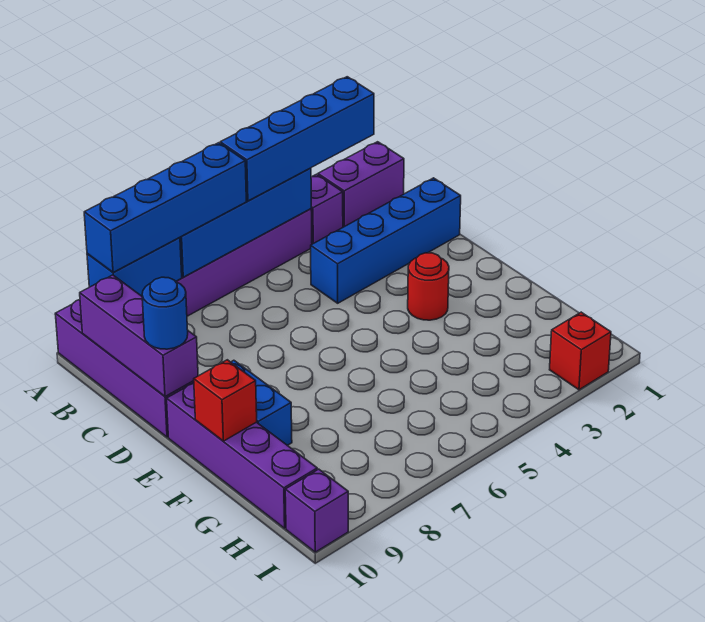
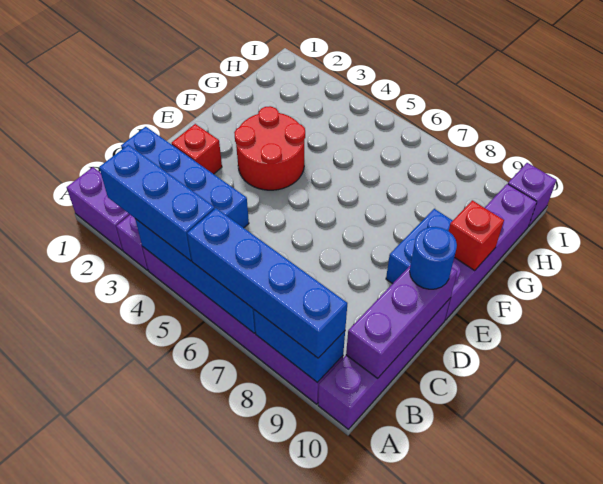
blue 1x4 brick [220,77,374,201] -> blue 1x3 brick [99,145,215,261]
red 1x1 round brick [408,253,449,320] -> red 2x2 round brick [234,106,305,190]
red 1x1 brick [550,312,611,390] -> red 1x1 brick moved to [172,124,222,174]

